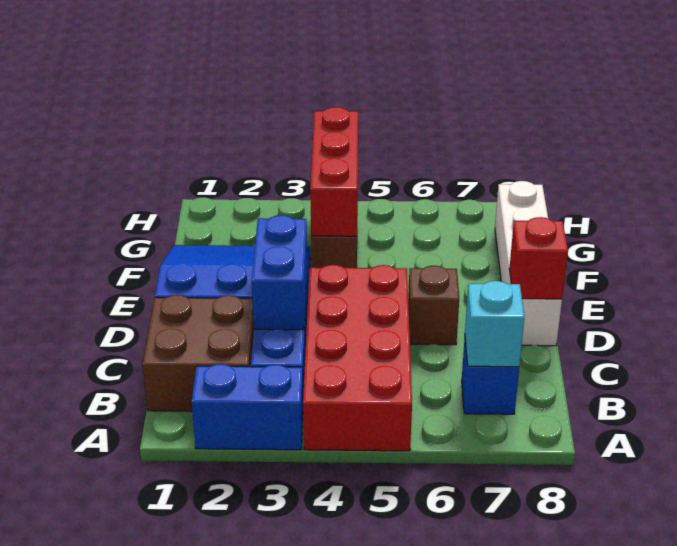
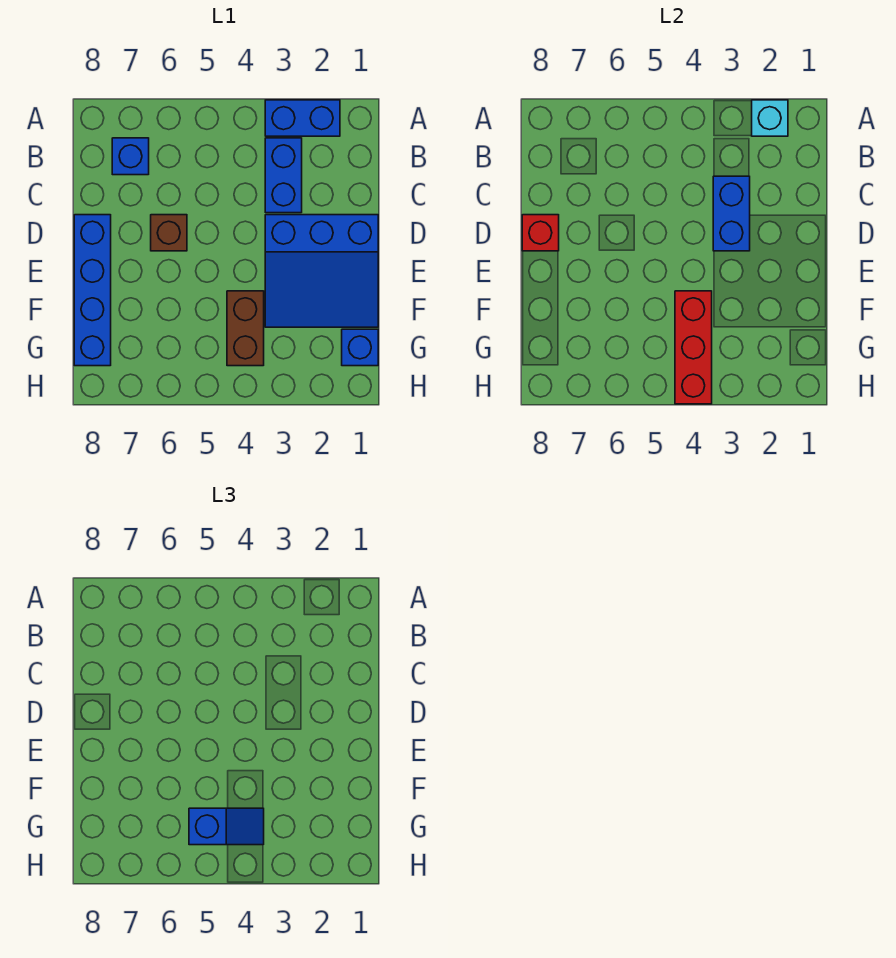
red 2x4 brick [303,265,412,451] -> none
brown 2x2 brick [143,295,254,411] -> none
cyan 1x1 brick [465,281,524,367] -> cyan 1x1 brick moved to [752,100,788,136]
white 1x4 brick [495,181,562,346] -> blue 1x4 brick [74,215,111,366]
none -> blue 1x1 brick [342,329,378,366]
none -> blue 1x2 slope [189,808,264,845]

